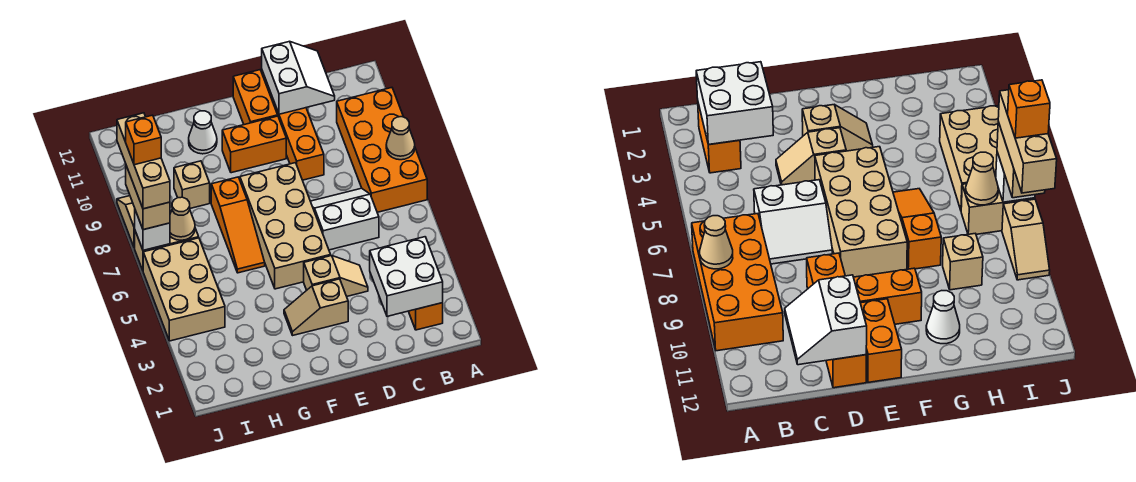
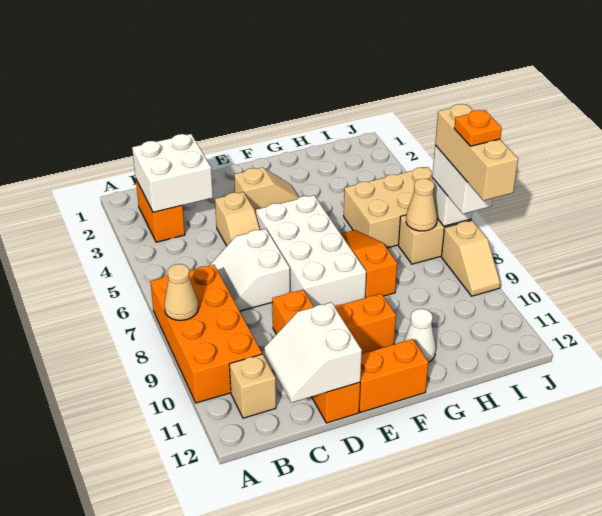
white 2x2 slope [310,188,379,250] -> white 2x2 slope turned to [209,229,290,311]
tan 1x2 slope [304,256,368,296] -> tan 1x2 slope turned to [215,192,260,246]
tan 2x4 brick [240,163,331,289] -> white 2x4 brick [256,195,366,307]
orange 1x2 brick [233,70,278,125] -> orange 1x2 brick turned to [359,339,428,412]
tan 1x1 brick [174,161,210,208] -> tan 1x1 brick moved to [229,354,276,418]
tan 2x3 brick [143,238,225,341] -> tan 2x3 brick turned to [344,167,433,248]
tan 1x2 brick [126,166,170,230] -> white 1x2 brick [432,145,492,214]
orange 1x1 brick [126,115,161,165] -> orange 1x1 plate [454,110,502,146]

